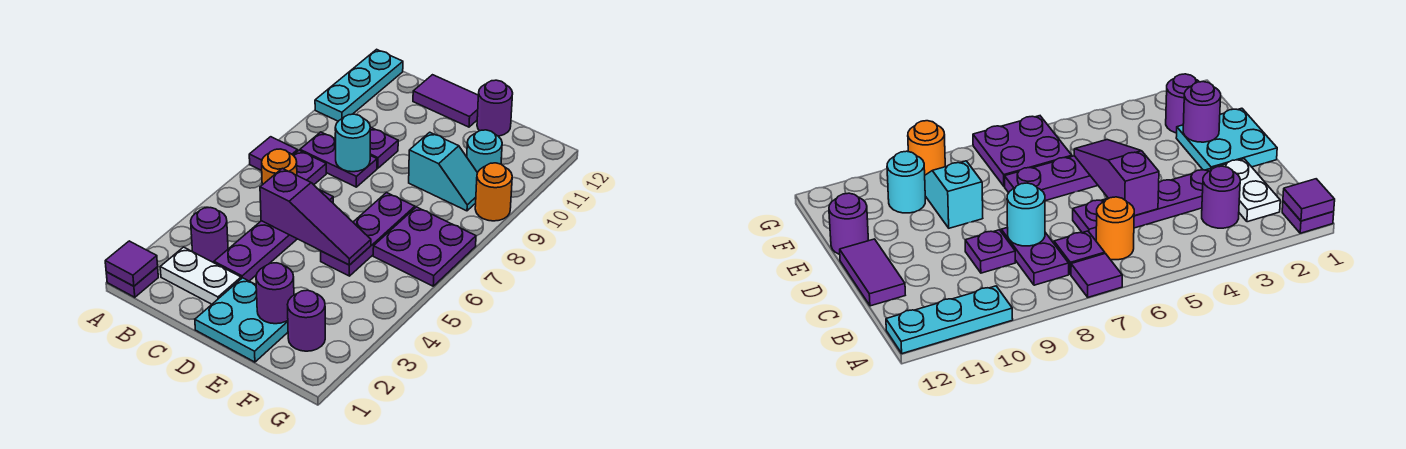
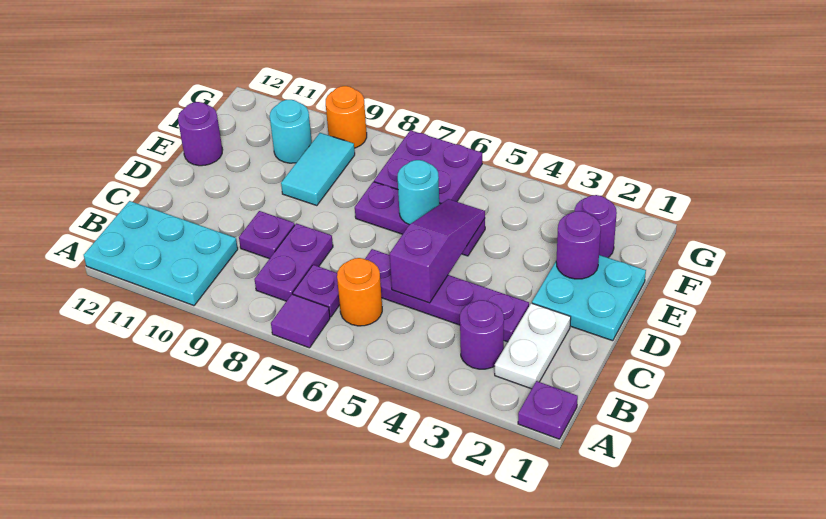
purple 1x1 tile [105,241,158,286] -> none
cyan 1x3 plate [315,49,403,121] -> cyan 2x3 plate [84,201,238,306]
cyan 1x1 round brick [335,114,370,172] -> cyan 1x1 round brick moved to [398,160,439,225]
purple 1x2 tile [413,75,478,127] -> none
cyan 1x2 slope [409,132,477,211] -> cyan 1x2 tile [281,133,355,206]

